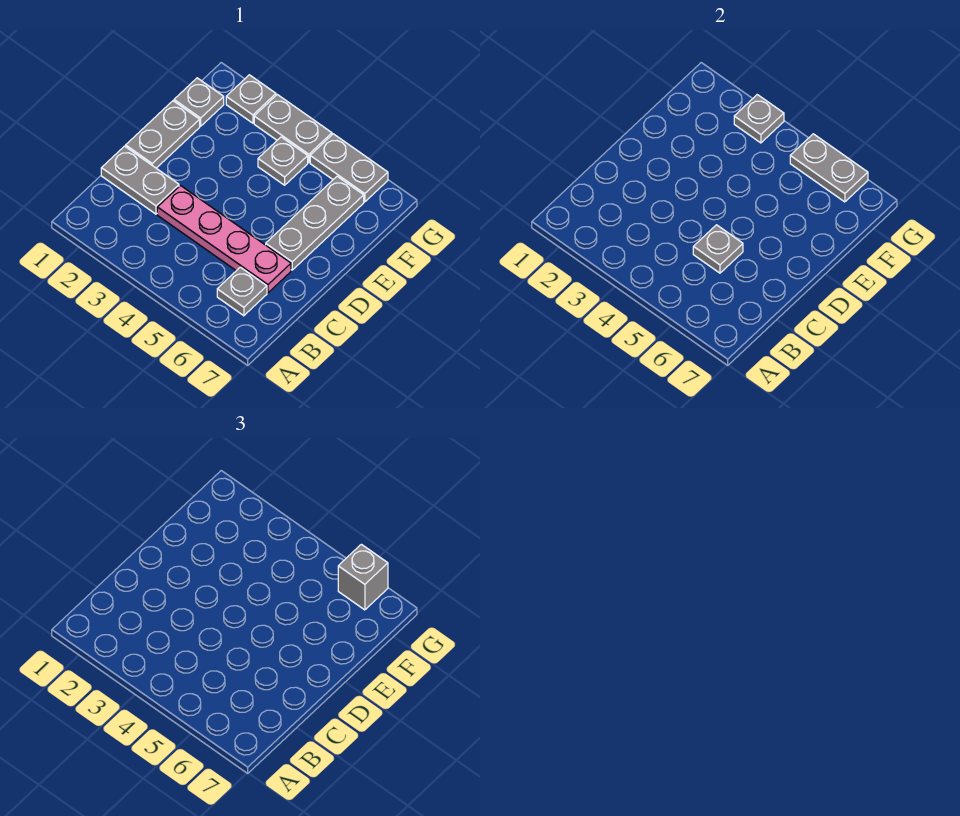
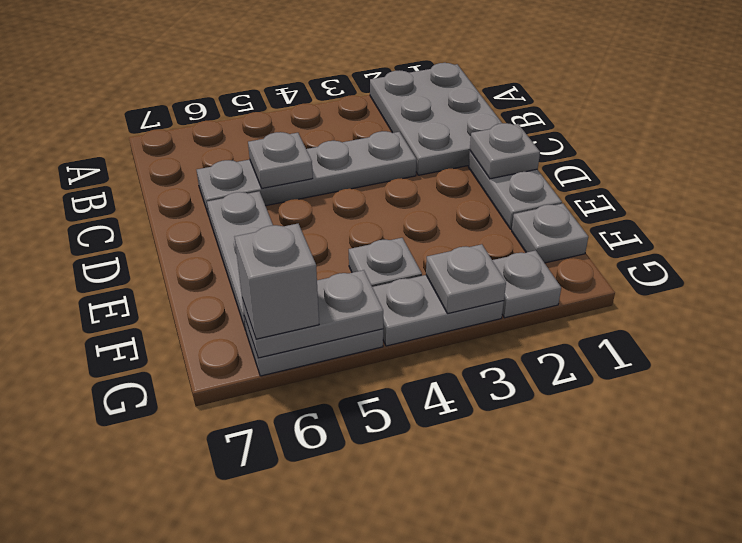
grey 1x1 plate [217,267,267,316] -> grey 1x1 plate moved to [470,123,540,179]
grey 1x2 plate [101,146,179,214] -> grey 2x3 plate [370,63,502,175]
pink 1x4 plate [157,186,291,293] -> grey 1x4 plate [197,131,417,216]

